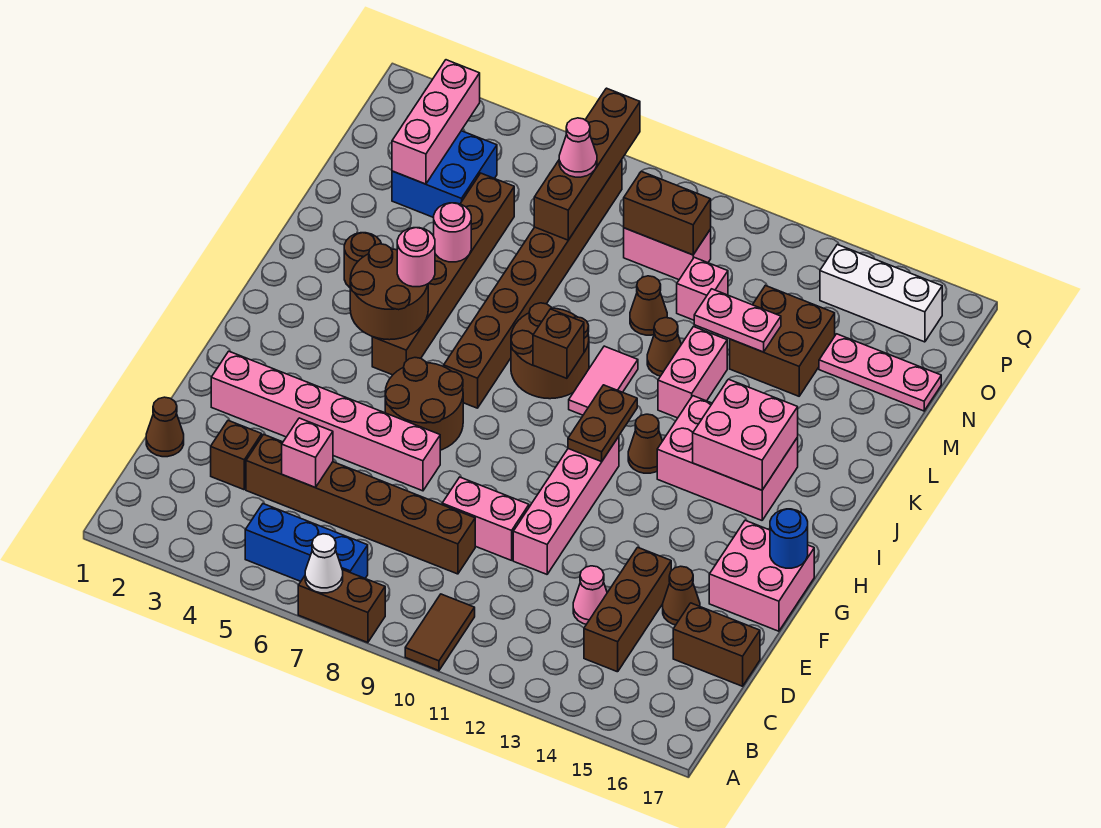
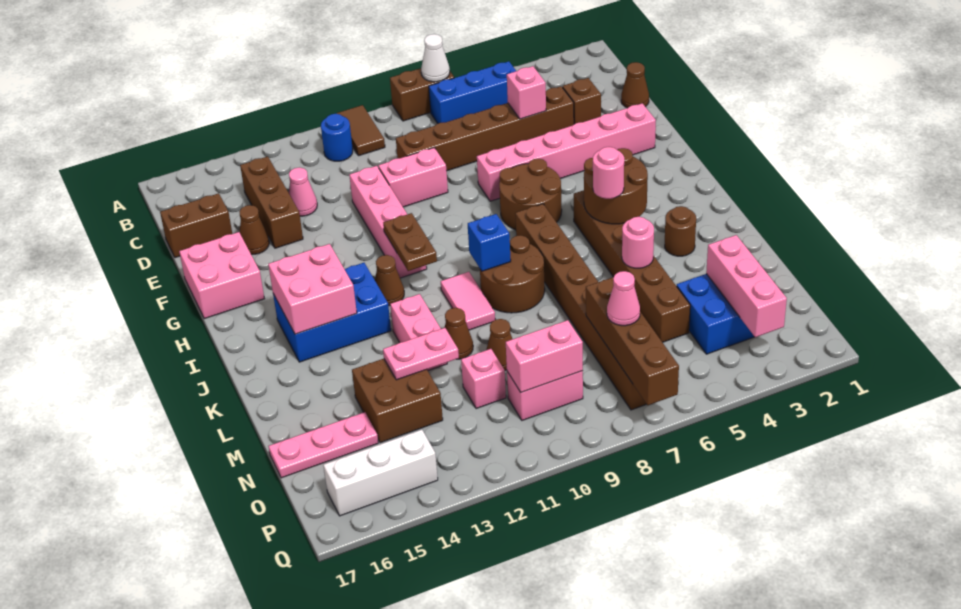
blue 1x1 round brick [770,509,808,568] -> blue 1x1 round brick moved to [321,114,353,161]
pink 2x3 brick [657,396,798,520] -> blue 2x3 brick [273,263,391,362]
brown 1x1 brick [533,309,584,378] -> blue 1x1 brick [468,214,511,271]
brown 1x2 brick [624,171,711,255] -> pink 1x2 brick [506,320,583,392]

